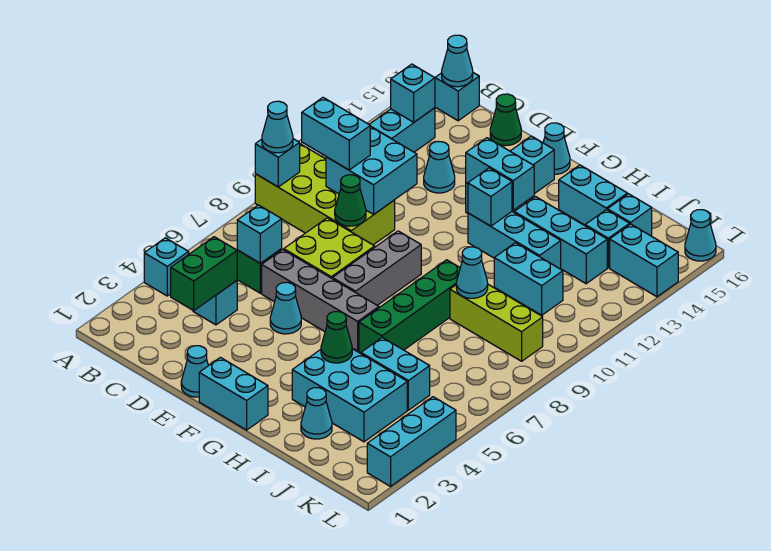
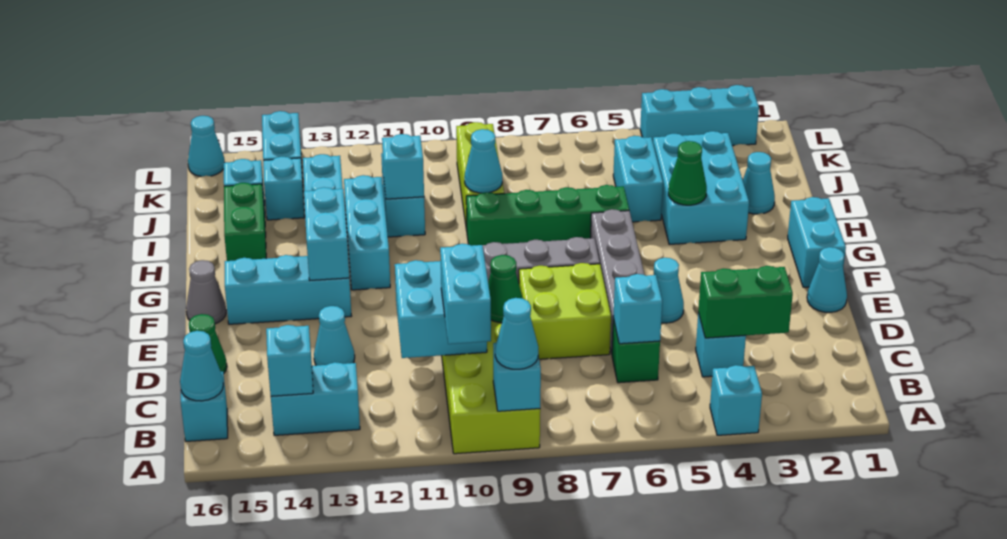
cyan 1x1 cone [543,123,570,174] -> grey 1x1 cone [186,260,226,324]
cyan 1x1 brick [468,168,512,226] -> cyan 1x1 brick moved to [382,134,424,199]
cyan 1x2 brick [559,165,627,225] -> green 1x2 brick [224,183,266,261]

